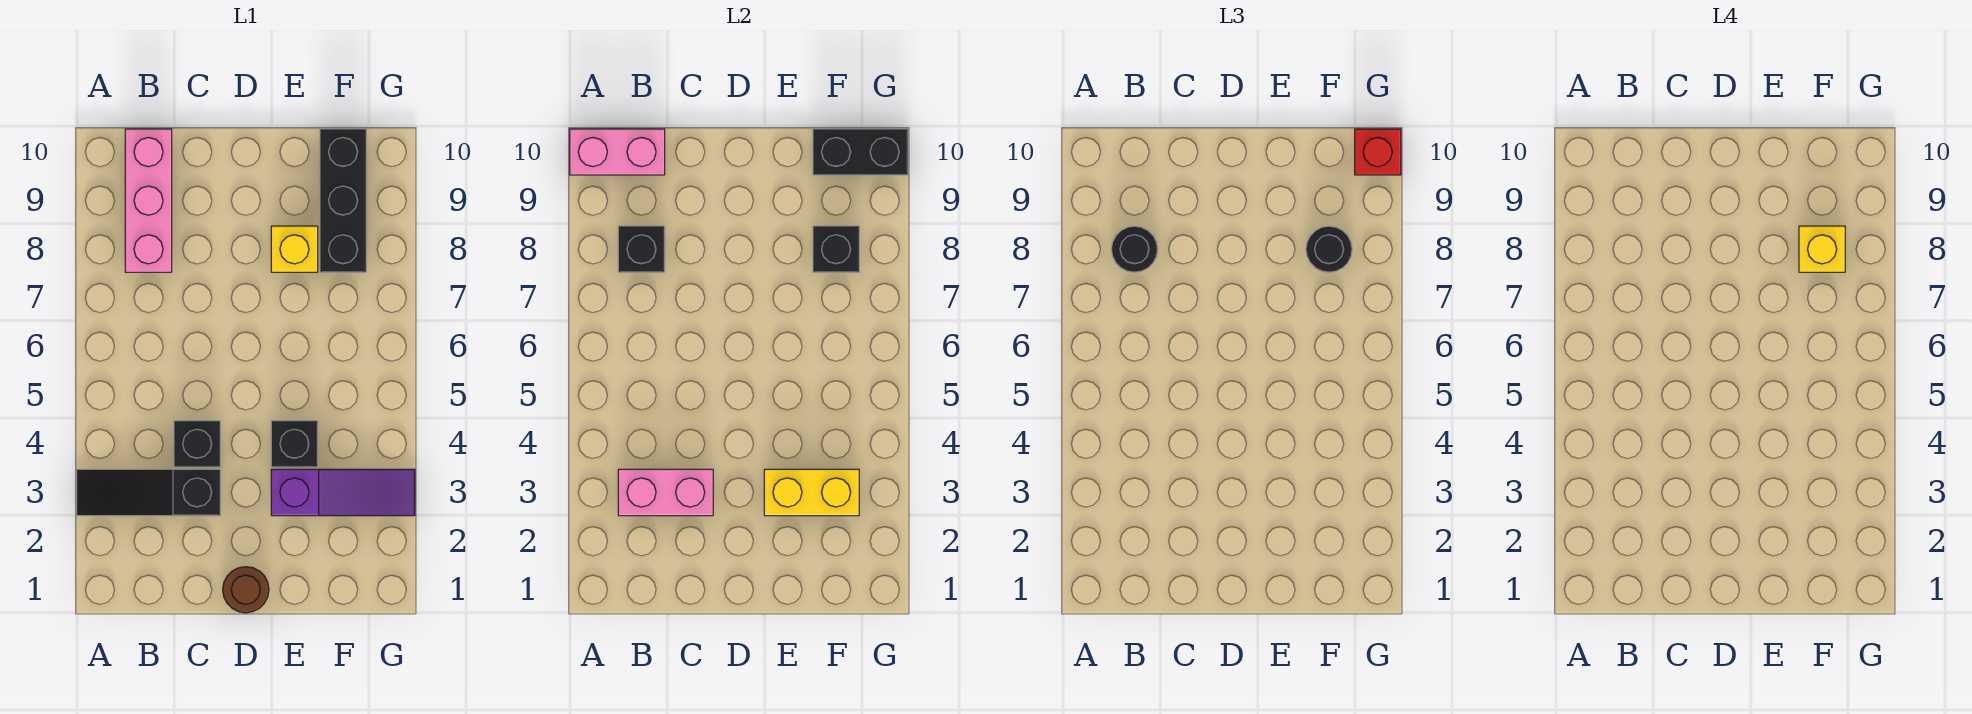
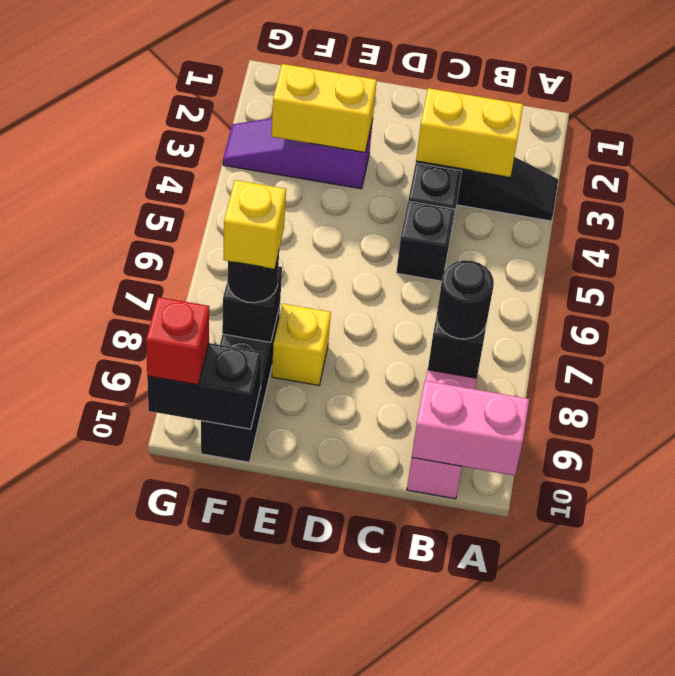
pink 1x2 brick [618,469,713,516] -> yellow 1x2 brick [416,88,523,177]
brown 1x1 round brick [223,567,269,613] -> none
black 1x1 brick [271,421,318,467] -> black 1x1 brick moved to [396,201,455,281]

